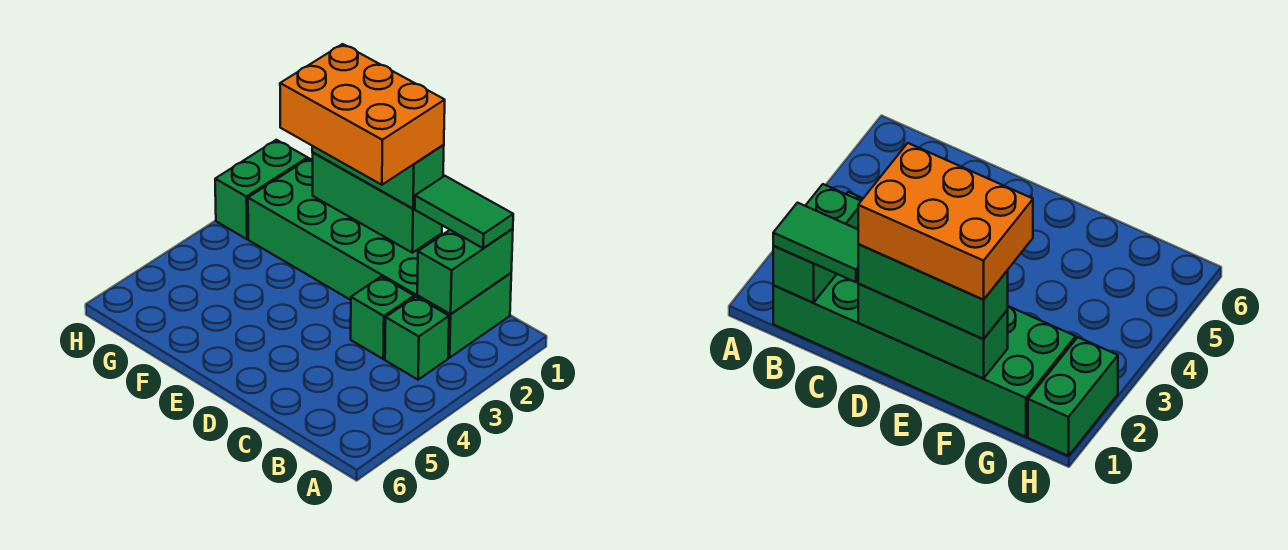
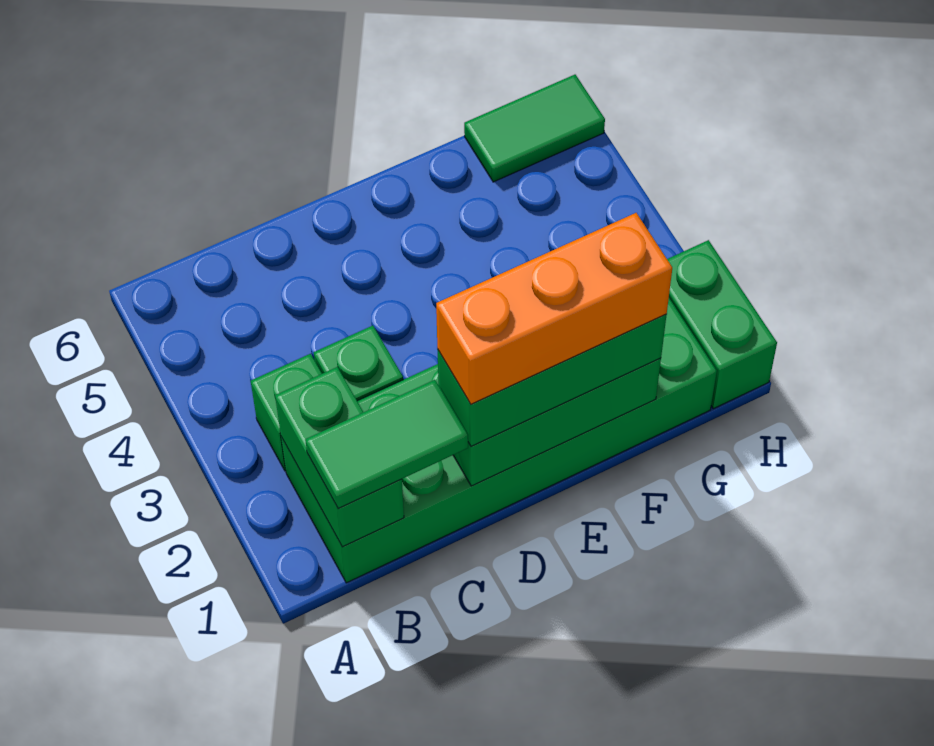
orange 2x3 brick [280,44,445,185] -> orange 1x3 brick [436,213,672,404]
none -> green 1x2 tile [464,75,605,182]

